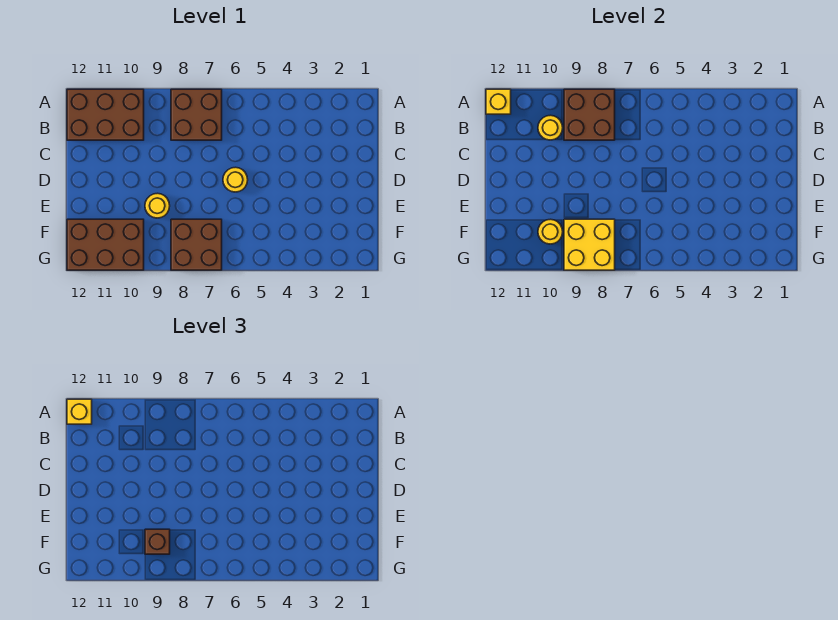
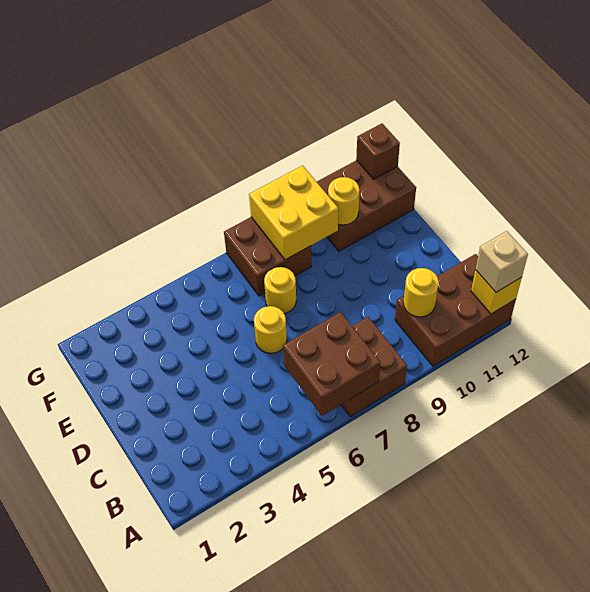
brown 2x2 brick [564,89,615,140] -> brown 2x2 brick moved to [283,312,380,416]
yellow 1x1 brick [67,399,92,424] -> tan 1x1 brick [475,231,528,292]
yellow 1x1 round brick [145,193,170,218] -> yellow 1x1 round brick moved to [264,267,296,314]
brown 1x1 brick [145,529,170,554] -> brown 1x1 brick moved to [356,124,400,179]

